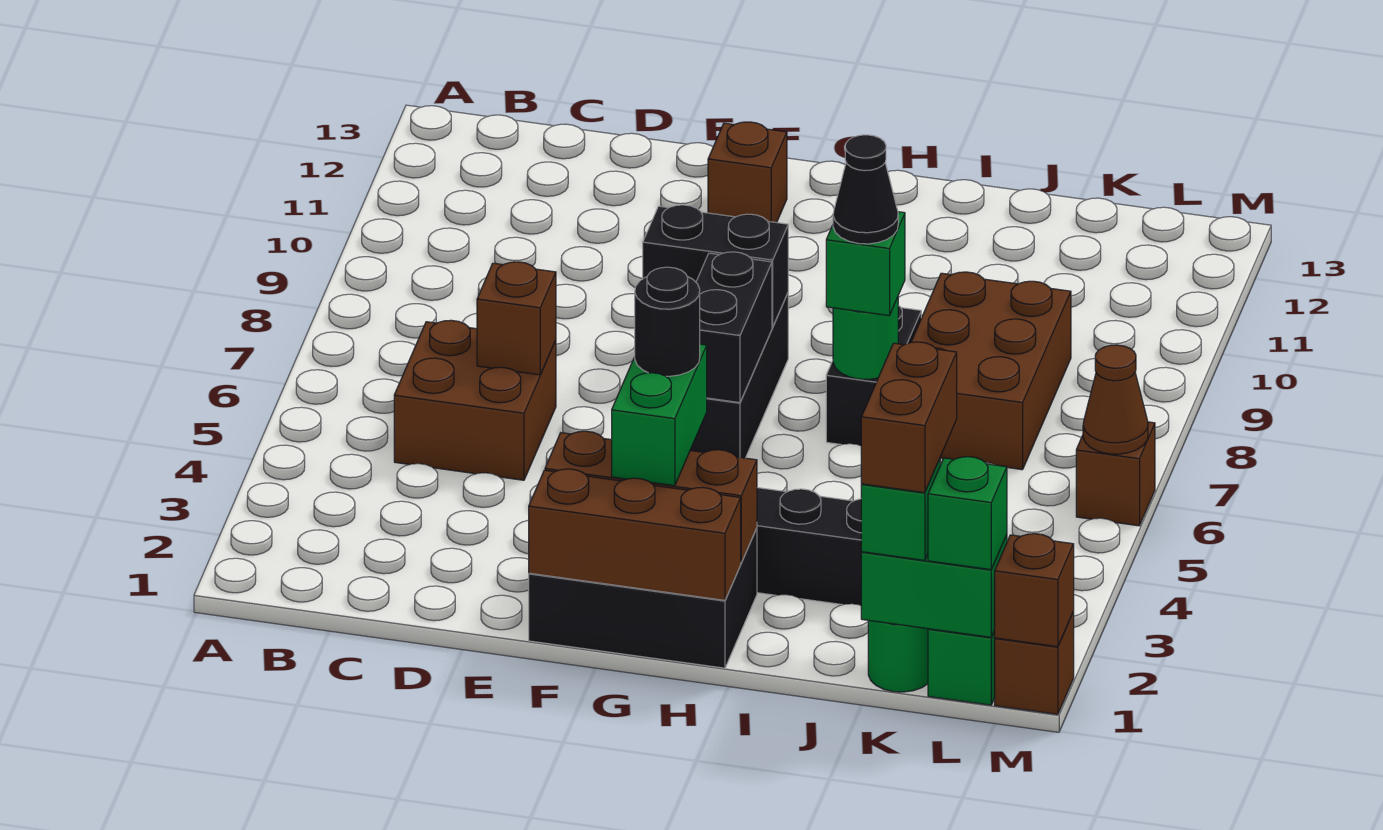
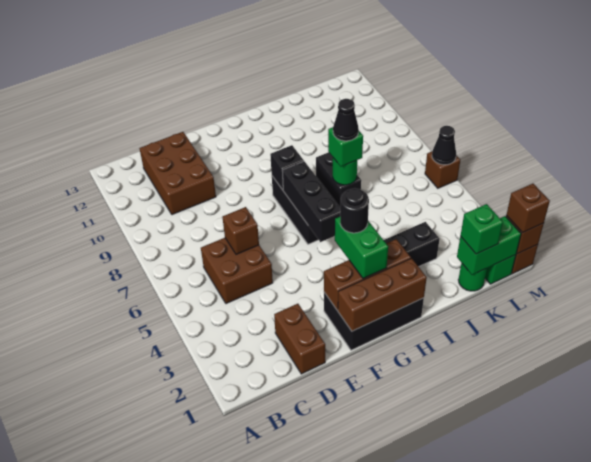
black 1x2 brick [643,205,788,327] -> black 1x1 brick [270,145,304,190]
brown 1x1 brick [708,122,787,223] -> brown 1x1 brick moved to [506,184,550,233]
black 1x2 brick [696,252,772,403] -> black 1x3 brick [282,161,340,242]
brown 2x3 brick [911,272,1071,470] -> brown 2x3 brick moved to [140,132,216,215]
brown 1x2 brick [861,342,957,493] -> brown 1x2 brick moved to [274,304,325,374]
green 1x1 brick [928,457,1007,570] -> none
brown 1x1 cone [1083,345,1148,454] -> black 1x1 cone [432,126,456,165]

